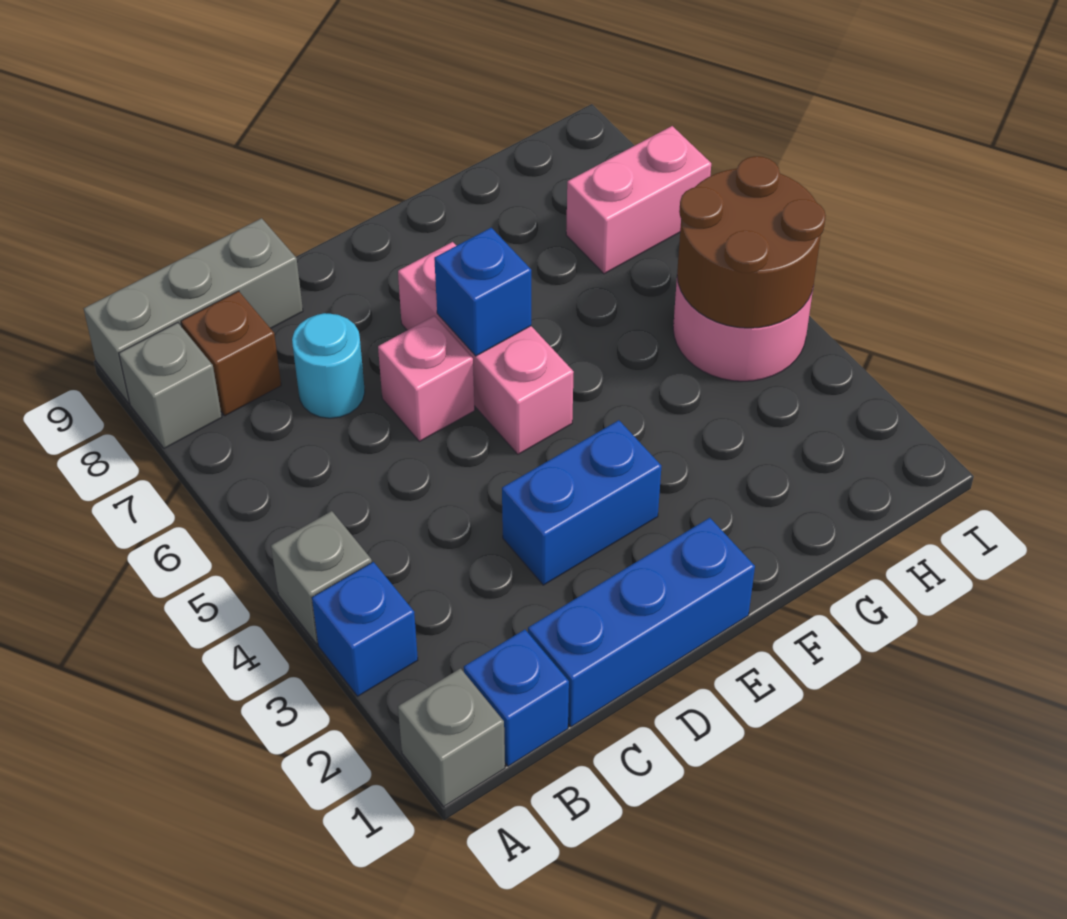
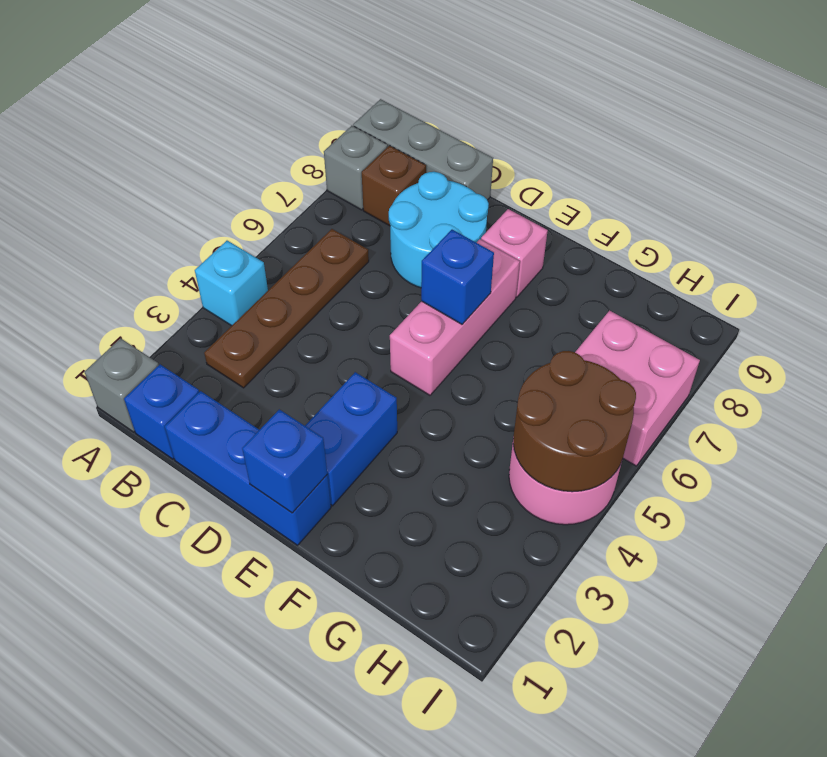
blue 1x1 brick [312,562,418,696] -> blue 1x1 brick moved to [242,409,327,513]
grey 1x1 brick [271,511,372,644] -> cyan 1x1 brick [195,241,268,326]
none -> brown 1x4 plate [204,229,369,388]
cyan 1x1 round brick [292,313,365,418] -> cyan 2x2 round brick [389,172,489,288]
blue 1x2 brick [502,420,661,585] -> blue 1x2 brick turned to [305,372,397,506]
pink 1x1 brick [378,316,475,442] -> pink 1x1 brick moved to [481,209,548,297]
pink 1x2 brick [566,126,711,274] -> pink 2x2 brick [575,311,700,466]

